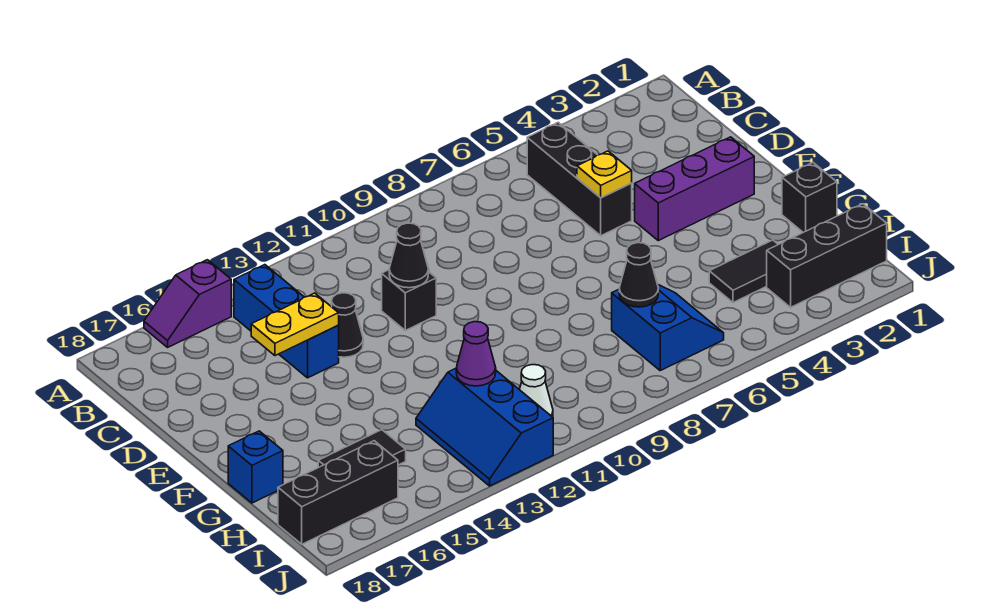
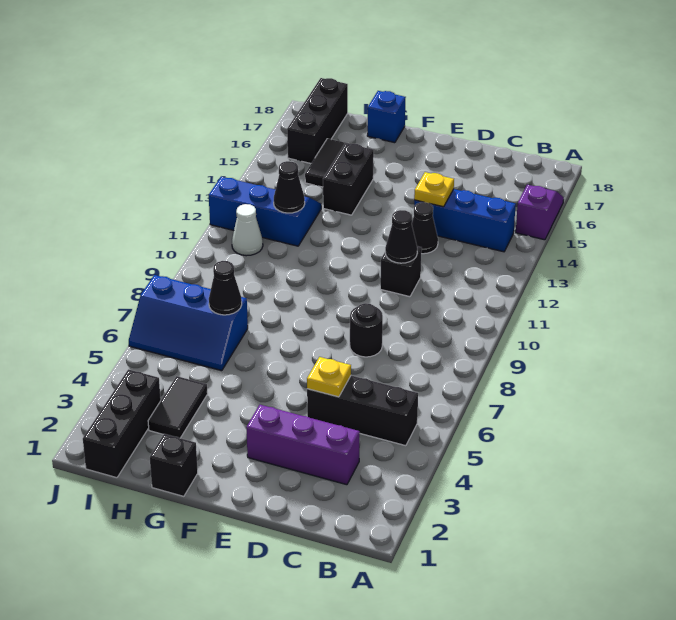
none -> black 1x1 round brick [350,303,383,357]
yellow 1x2 plate [251,293,339,356] -> yellow 1x1 plate [414,172,454,207]
purple 1x3 brick [635,137,754,241] -> purple 1x3 brick turned to [246,405,360,485]
none -> black 1x2 brick [323,143,374,215]
blue 2x2 slope [612,285,724,370] -> blue 2x3 slope [129,275,248,371]
purple 1x1 cone [456,322,496,386] -> black 1x1 cone [274,161,305,213]

